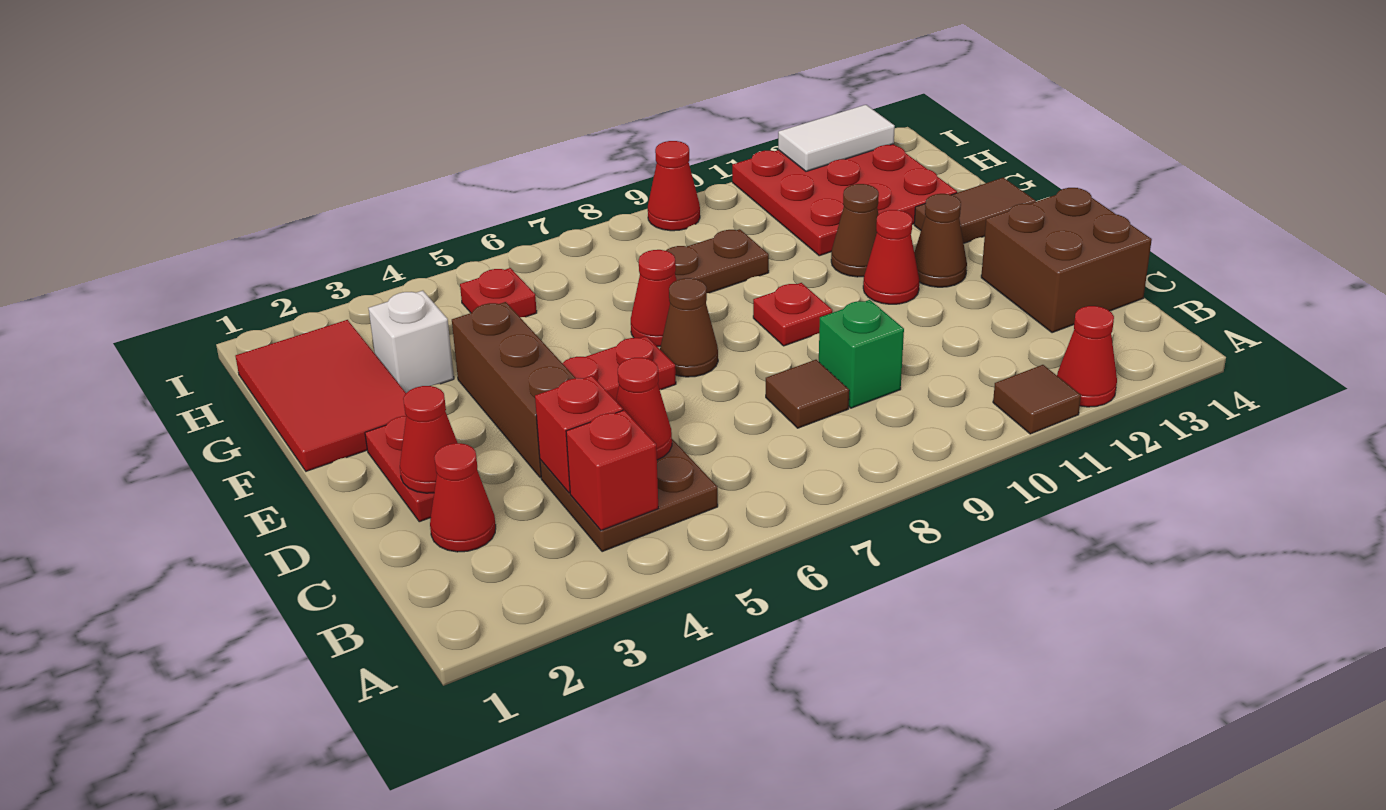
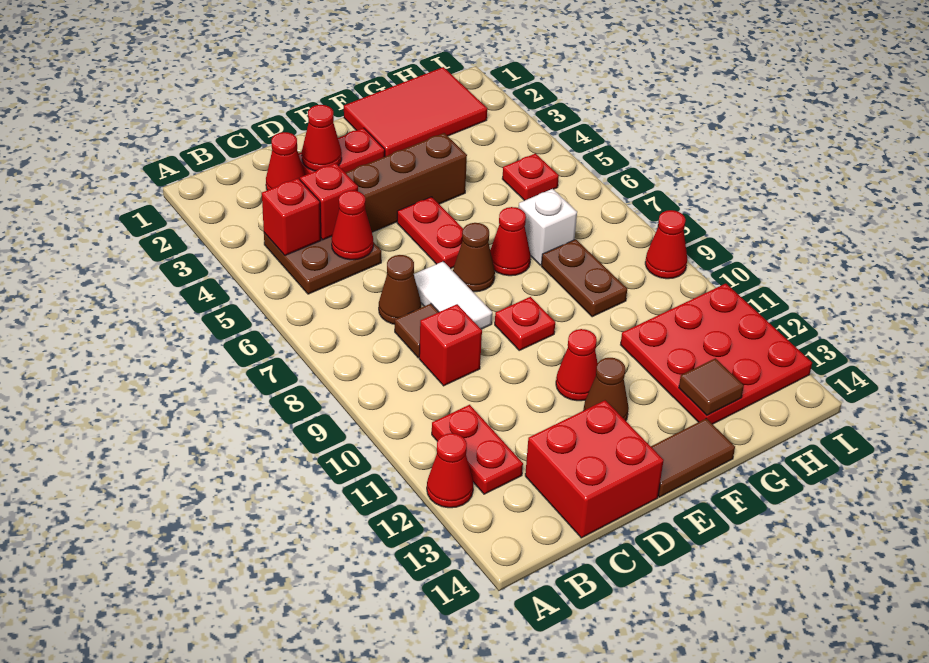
brown 1x1 tile [993,365,1081,434] -> brown 1x1 tile moved to [679,358,744,415]
none -> red 1x2 plate [432,405,523,494]
green 1x1 brick [819,300,904,408] -> red 1x1 brick [419,304,482,386]
brown 2x2 brick [981,188,1152,333] -> red 2x2 brick [525,400,664,538]
brown 1x1 cone [831,184,879,277] -> brown 1x1 cone moved to [379,255,421,324]
brown 1x2 tile [914,178,1036,243] -> brown 1x2 tile turned to [651,418,735,497]
white 1x1 brick [369,291,454,393] -> white 1x1 brick moved to [519,189,577,265]
white 1x2 tile [778,105,895,171] -> white 1x2 tile moved to [414,261,492,329]

